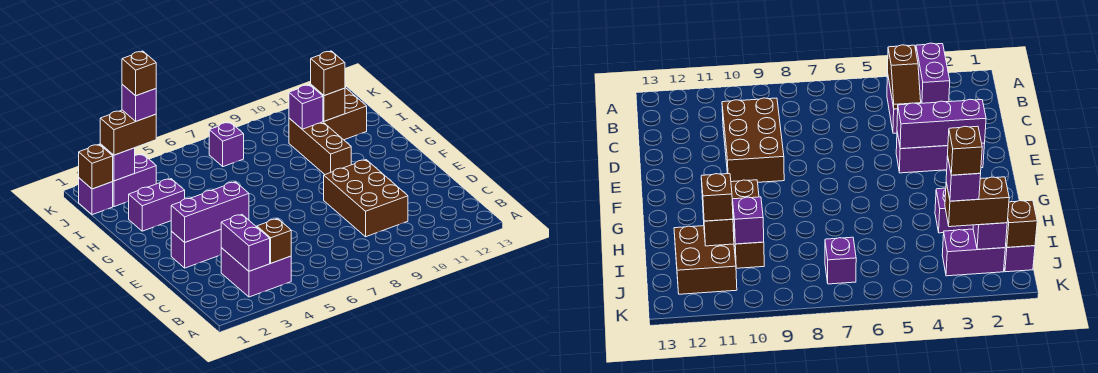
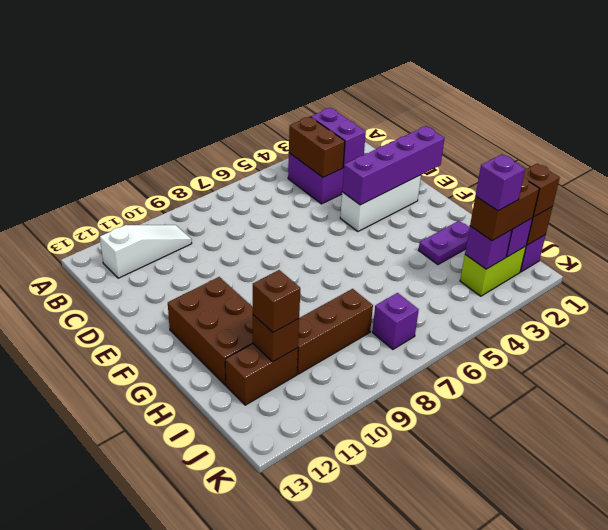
brown 1x2 slope [256,218,291,263] -> brown 1x2 brick [289,117,345,177]
none -> white 1x3 slope [100,225,192,278]
brown 2x3 brick [324,160,408,237] -> brown 2x3 brick moved to [168,277,253,385]
purple 1x3 brick [171,219,249,268] -> white 1x3 brick [340,175,421,231]
purple 1x3 brick [171,182,249,242] -> purple 1x4 brick [342,126,445,205]
brown 1x3 brick [289,118,351,174] -> brown 1x3 brick turned to [297,289,373,374]
purple 1x2 brick [129,179,185,231] -> purple 1x2 plate [419,221,470,265]
purple 1x1 brick [289,85,323,129] -> purple 1x1 brick moved to [465,226,512,269]
brown 2x2 brick [323,88,367,140] -> brown 1x2 brick [225,344,298,405]
purple 1x2 brick [113,154,156,207] -> lime 1x2 brick [460,246,526,296]
brown 1x1 brick [122,51,156,96] -> brown 1x1 brick moved to [524,163,560,217]

